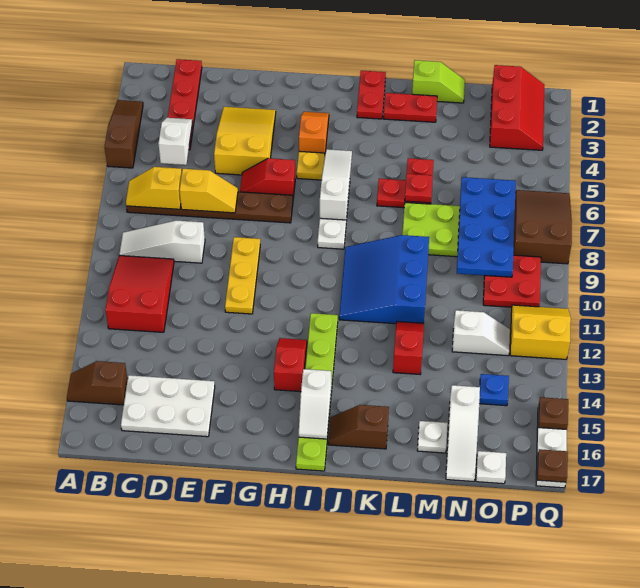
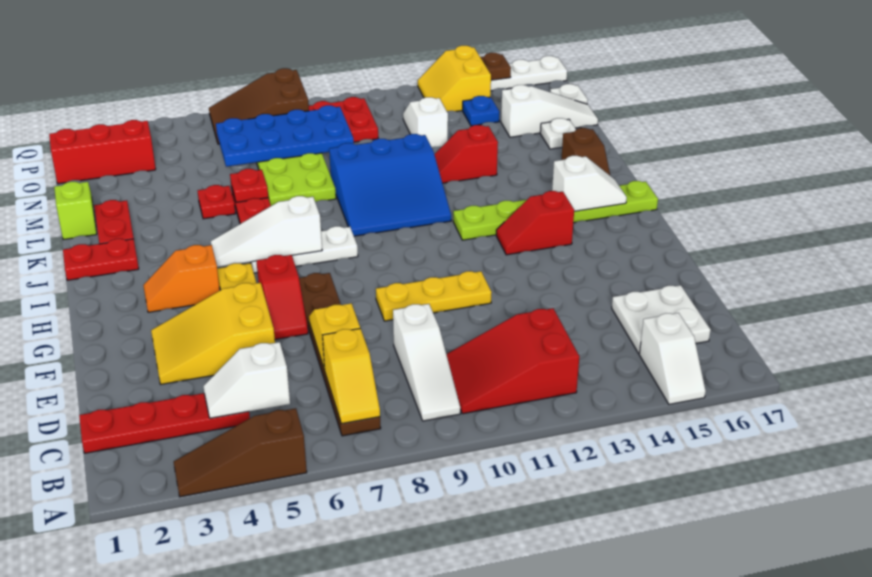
brown 1x2 slope [67,361,128,405] -> white 1x2 slope [639,313,706,404]
white 2x3 plate [121,375,215,437] -> white 2x2 plate [612,285,711,354]
yellow 2x2 slope [510,305,571,359] -> yellow 2x2 slope moved to [418,46,491,111]
brown 1x1 plate [537,449,568,482] -> none

